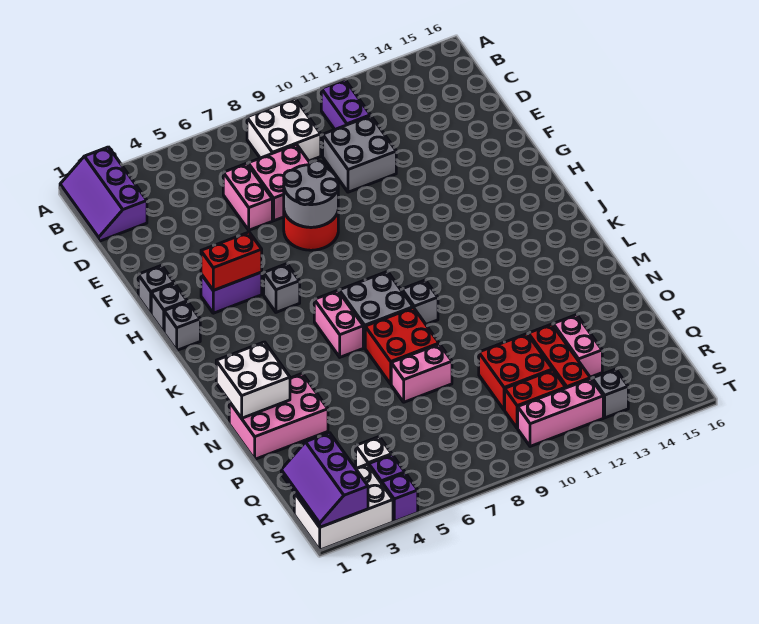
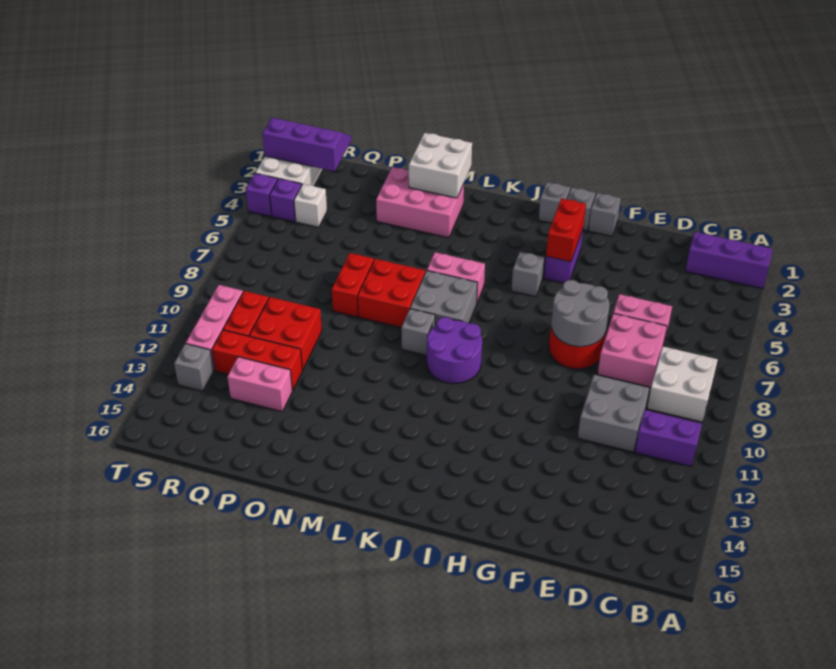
none -> purple 2x2 round brick [427,317,482,384]
pink 2x3 brick [229,374,328,459] -> pink 2x3 brick turned to [376,167,464,238]
pink 1x2 brick [391,344,452,402] -> red 1x2 brick [332,253,374,317]

